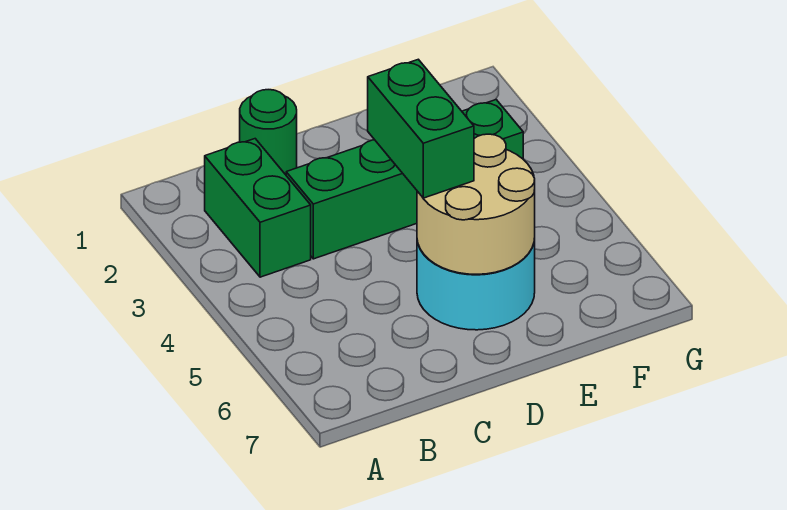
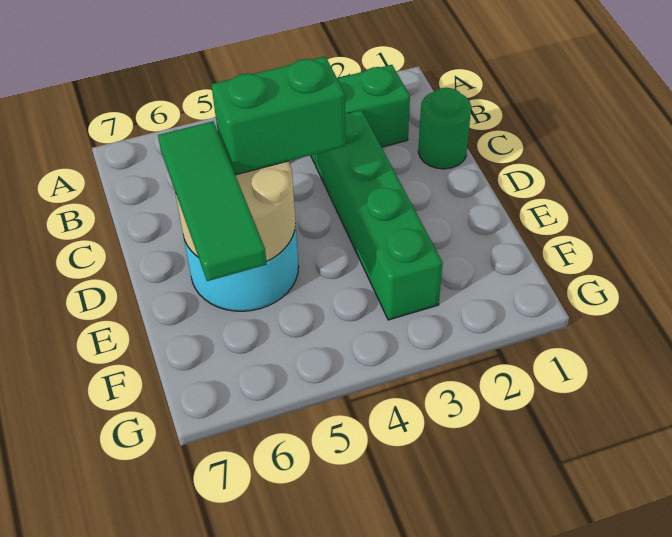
none -> green 1x3 tile [158,121,267,281]

